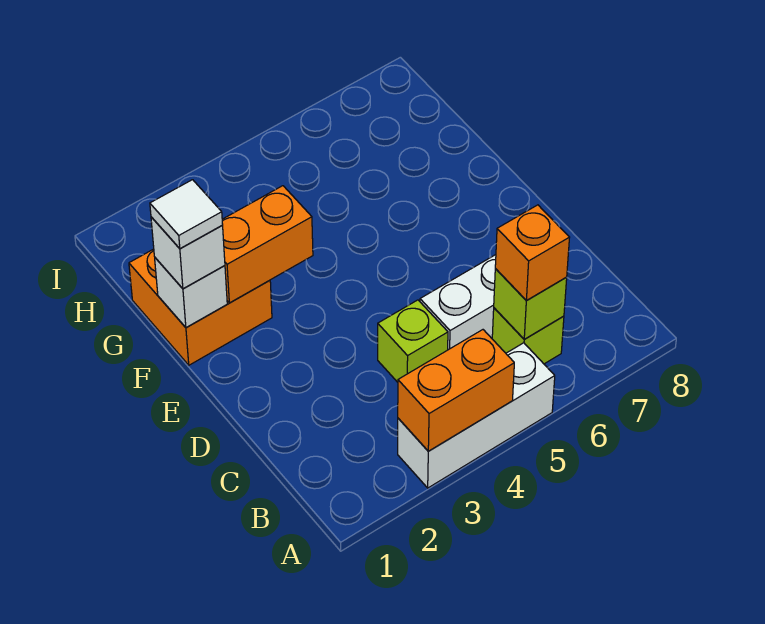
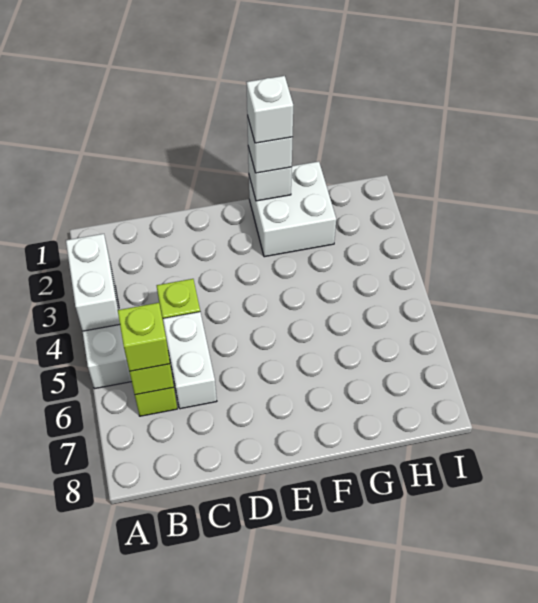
orange 1x2 brick [398,330,514,451] -> white 1x2 brick [66,234,120,331]
orange 1x1 brick [495,205,570,300] -> lime 1x1 brick [118,303,170,371]
orange 2x2 brick [129,249,272,365] -> white 2x2 brick [249,161,336,257]
white 1x1 tile [150,180,223,248] -> white 1x1 brick [246,76,293,143]
orange 1x2 brick [222,186,313,303] -> none

